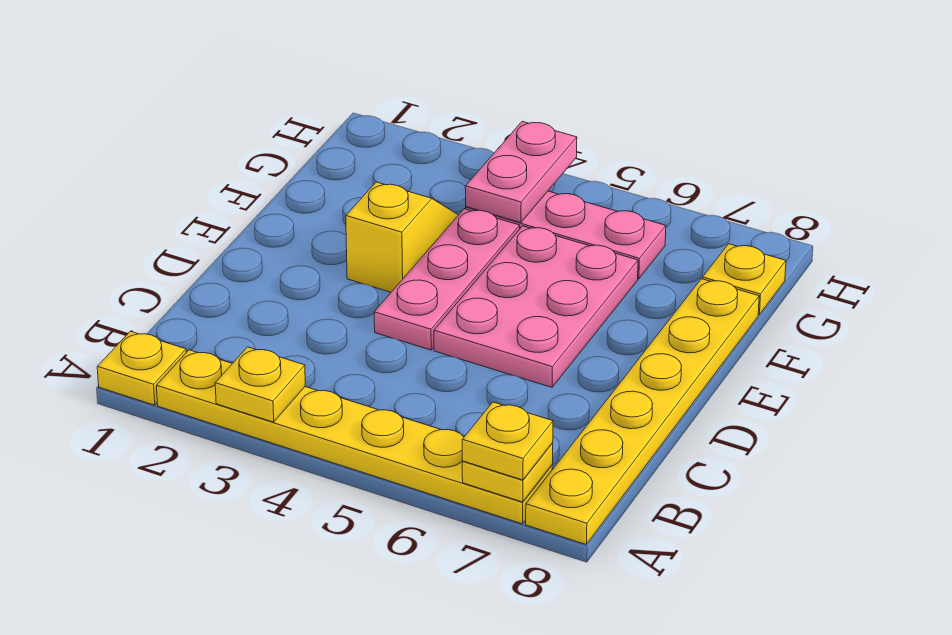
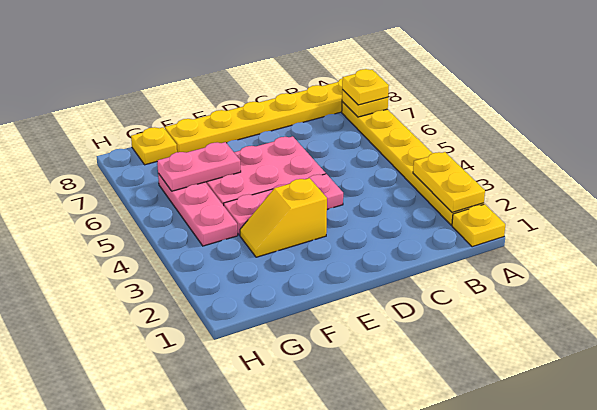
yellow 1x1 plate [215,347,305,422] -> yellow 1x2 plate [413,152,485,213]
pink 1x2 plate [465,121,577,223] -> pink 1x2 plate moved to [157,142,241,191]

